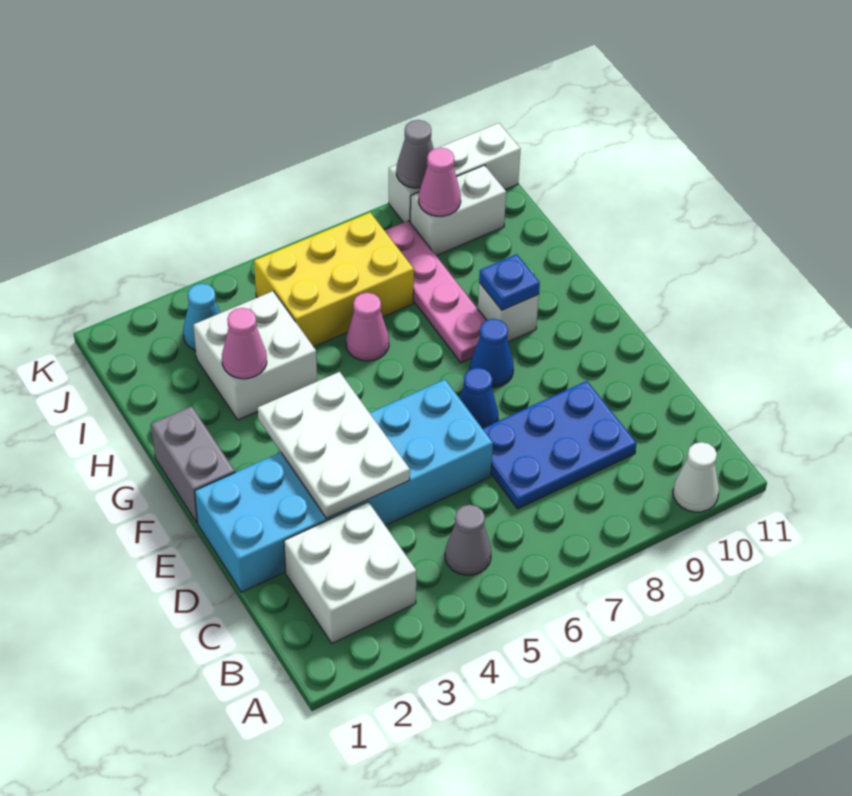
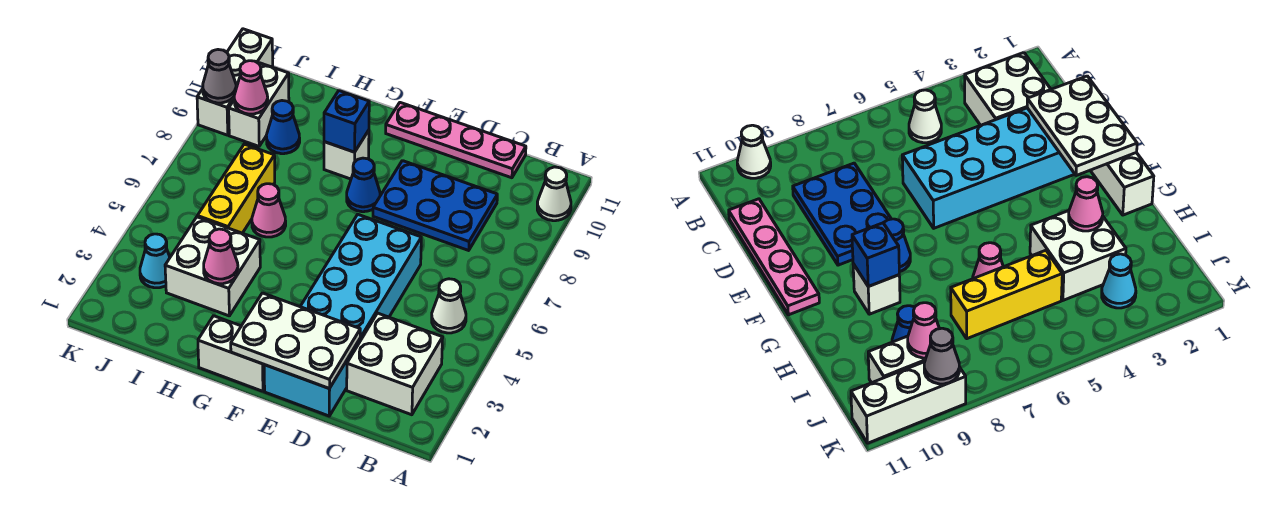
grey 1x1 cone [445,505,491,575] -> white 1x1 cone [432,279,466,333]
blue 2x3 plate [482,381,636,509] -> blue 2x3 plate turned to [373,161,497,250]
white 2x3 plate [258,372,410,518] -> white 2x3 plate moved to [231,293,360,389]
blue 1x1 cone [460,368,498,428] -> blue 1x1 cone moved to [266,101,300,154]
grey 1x2 brick [151,406,235,523] -> white 1x2 brick [198,316,265,391]
pink 1x4 plate [385,221,486,363] -> pink 1x4 plate moved to [386,103,526,178]
blue 1x1 plate [479,254,540,310] -> blue 1x1 brick [324,91,369,152]
yellow 2x3 brick [254,212,414,347] -> yellow 1x3 brick [197,144,275,233]

